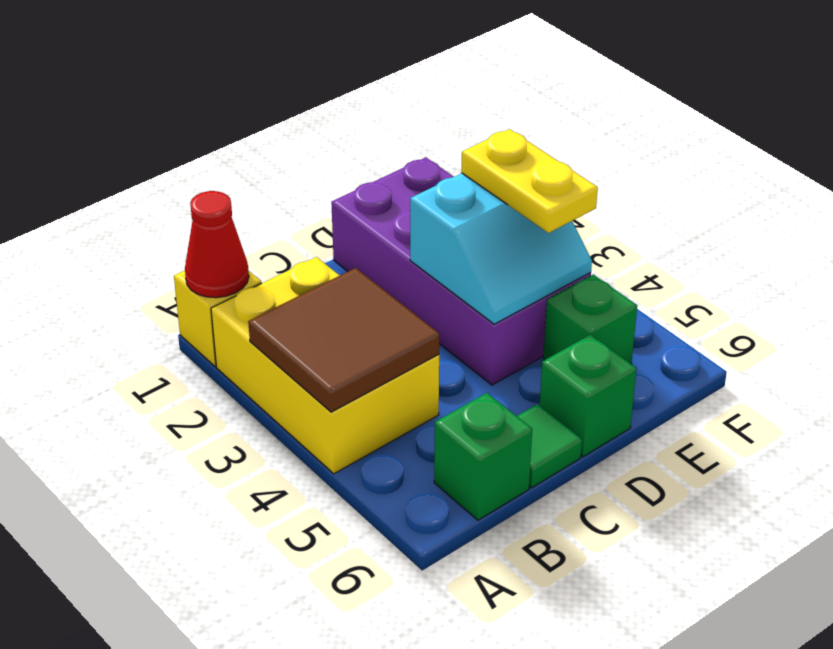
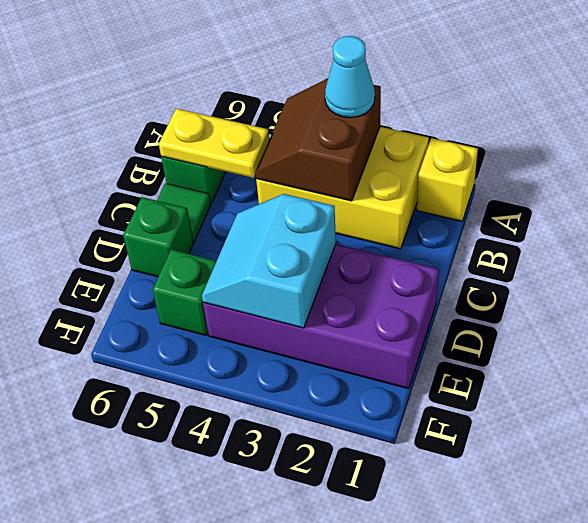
red 1x1 cone [185,191,249,298] -> none
brown 2x2 tile [248,268,440,412] -> brown 2x2 slope [256,78,381,201]
none -> cyan 1x1 cone [325,36,375,118]
yellow 1x2 plate [461,129,598,233] -> yellow 1x2 plate moved to [159,108,269,178]

